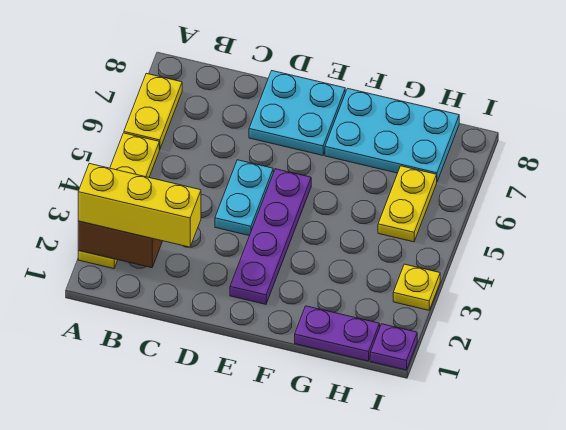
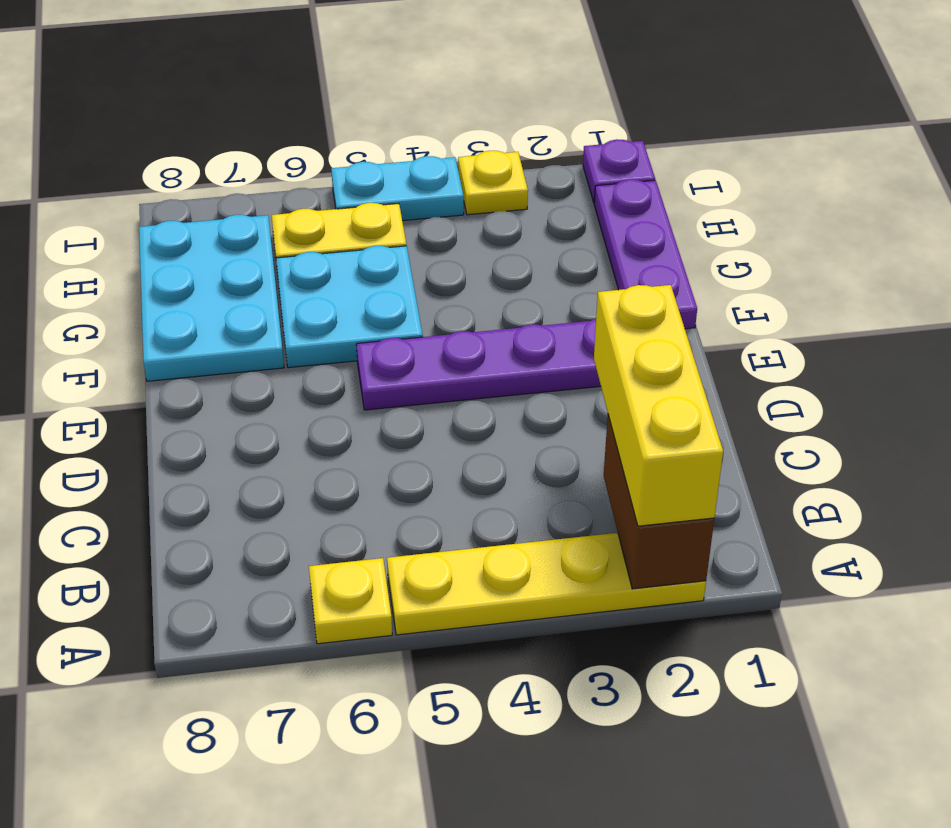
yellow 1x2 plate [124,73,182,149] -> yellow 1x1 plate [309,558,392,644]
cyan 1x2 plate [215,160,273,236] -> cyan 1x2 plate moved to [331,156,464,221]
cyan 2x2 plate [249,71,345,155] -> cyan 2x2 plate moved to [276,246,423,368]
purple 1x2 plate [295,306,380,361] -> purple 1x3 plate [594,179,697,329]

